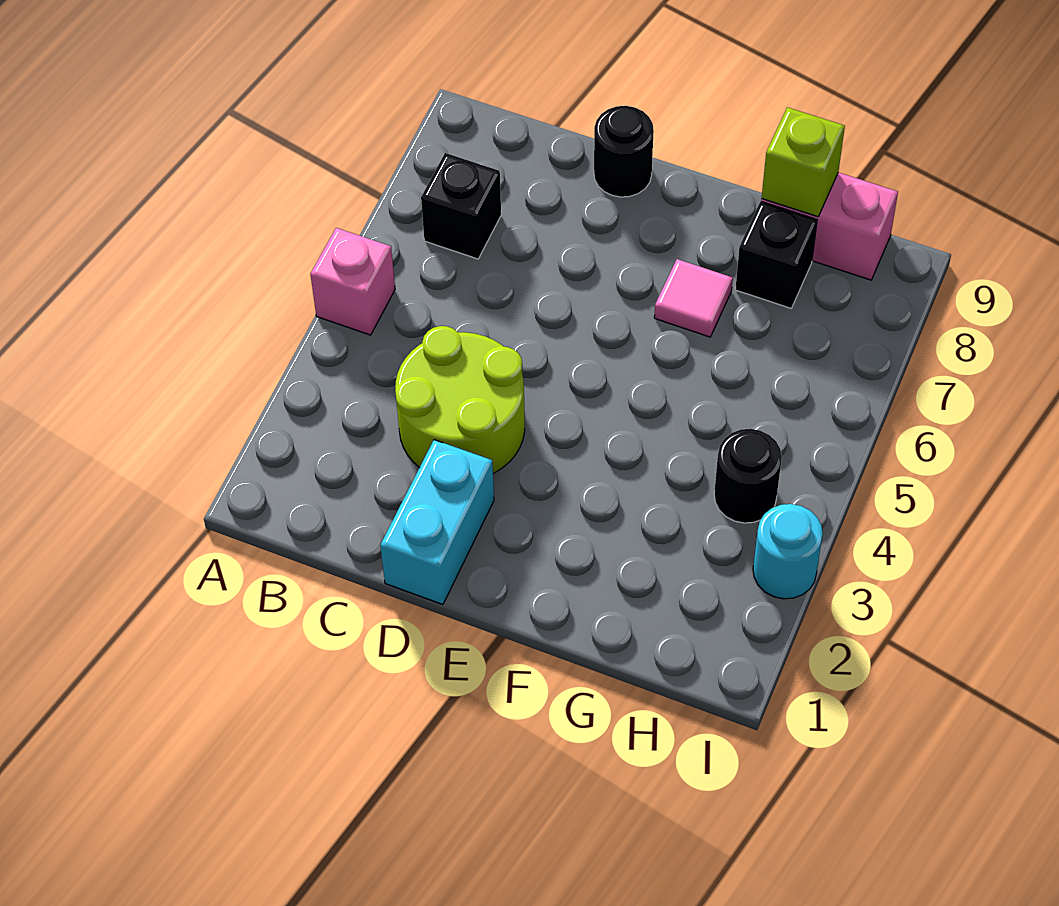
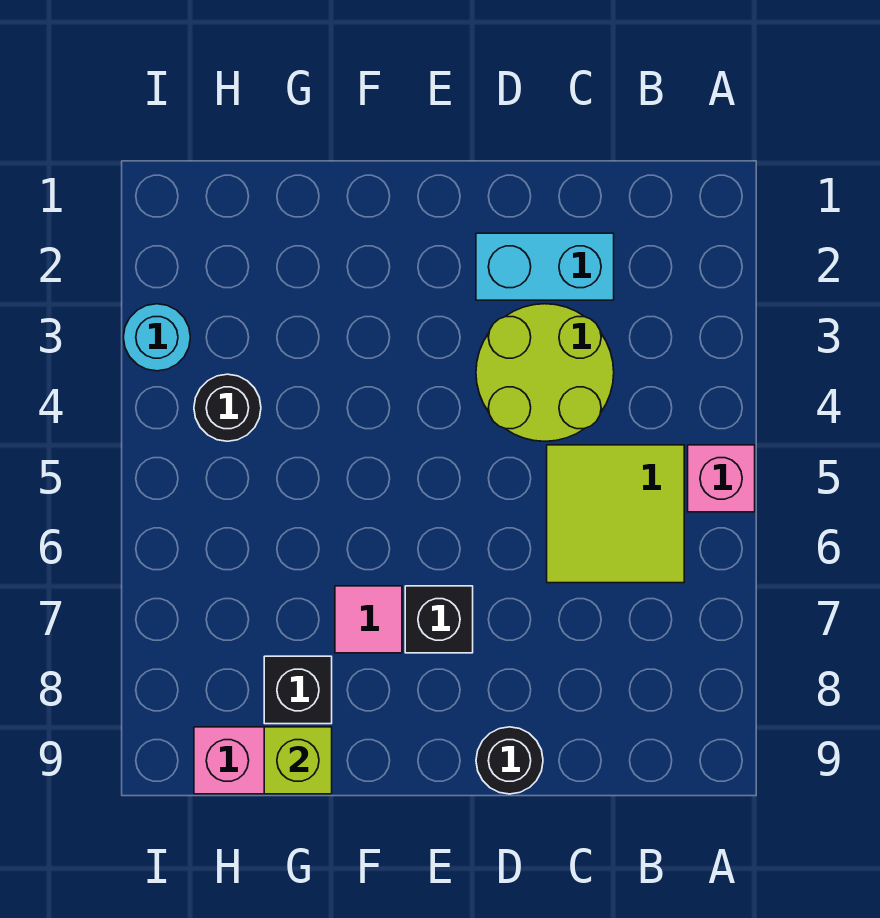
none -> lime 2x2 tile [547,445,684,583]
black 1x1 brick [421,153,501,259] -> black 1x1 brick moved to [405,586,473,653]
cyan 1x2 brick [380,440,494,605] -> cyan 1x2 brick turned to [476,233,614,300]

